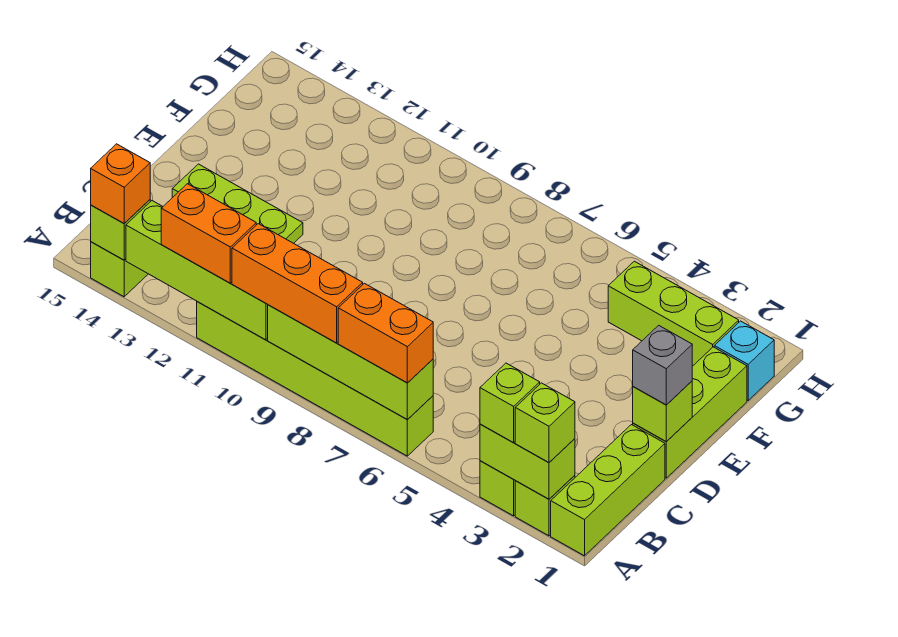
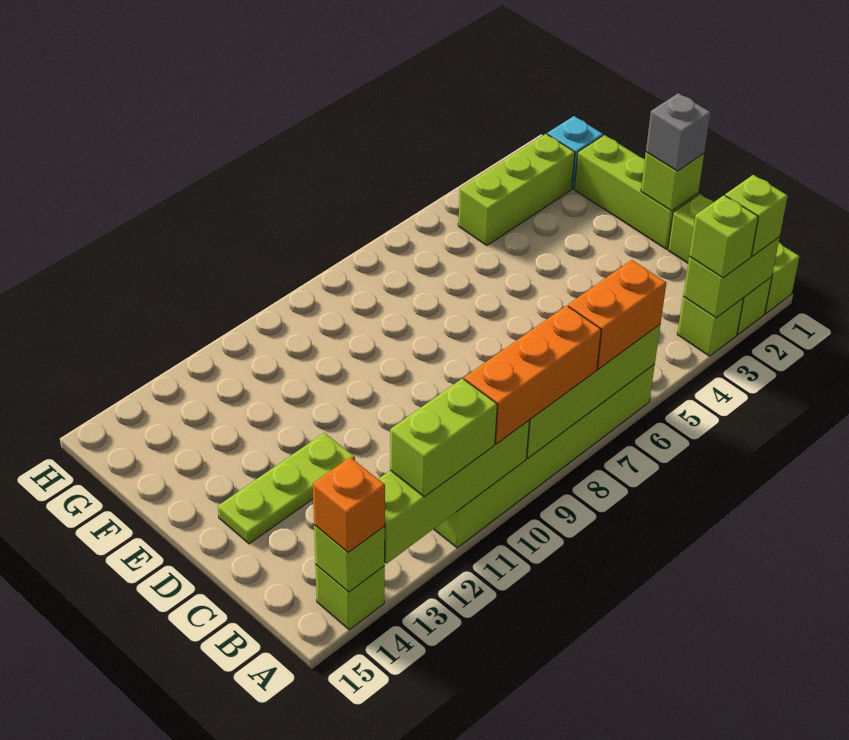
orange 1x2 brick [161,184,256,283] -> lime 1x2 brick [390,379,497,497]

